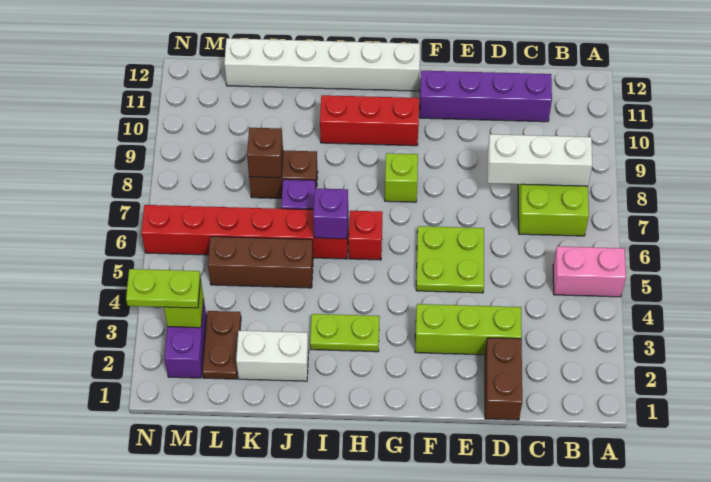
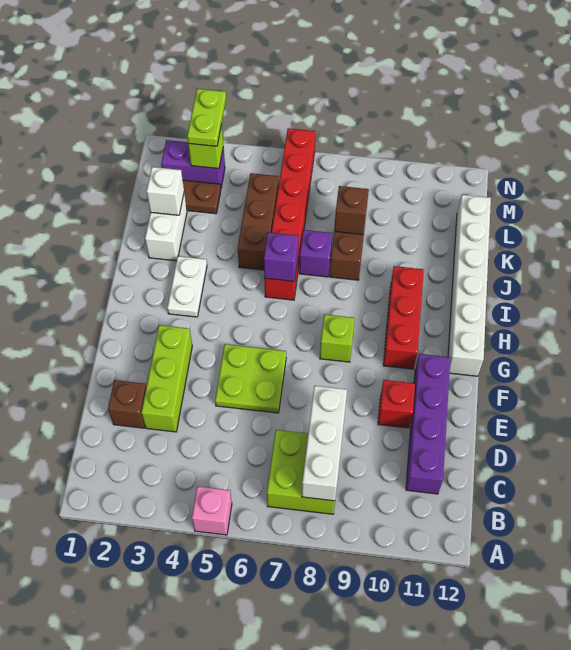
pink 1x2 brick [553,246,626,297] -> pink 1x1 brick [192,486,232,535]
brown 1x2 brick [485,338,522,420] -> brown 1x1 brick [108,380,146,428]
lime 1x2 plate [310,314,380,352] -> white 1x2 plate [167,256,207,317]
red 1x1 brick [349,211,383,260] -> red 1x1 brick moved to [378,380,415,428]
none -> white 1x1 brick [146,167,184,215]

